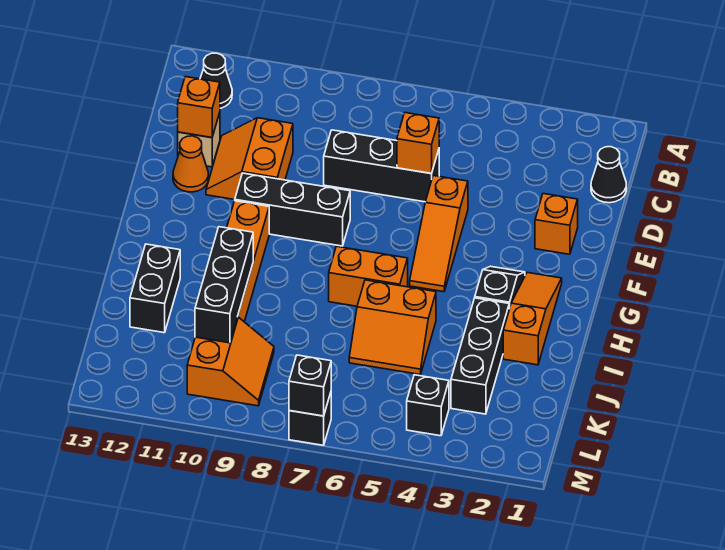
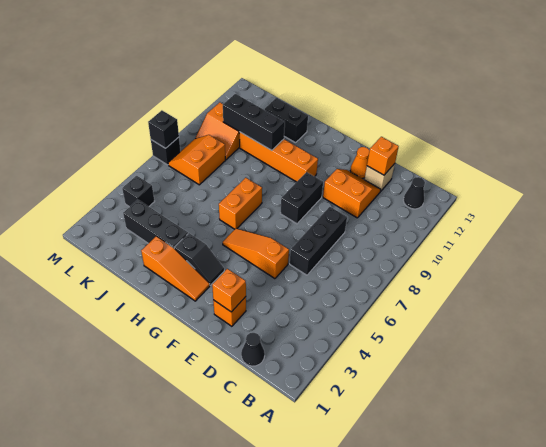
orange 1x1 brick [397,113,439,174] -> orange 1x1 brick moved to [212,269,246,312]
black 1x3 brick [235,173,350,246] -> black 1x2 brick [280,172,323,224]
orange 2x2 slope [349,280,436,374] -> orange 2x2 slope moved to [168,135,225,185]

